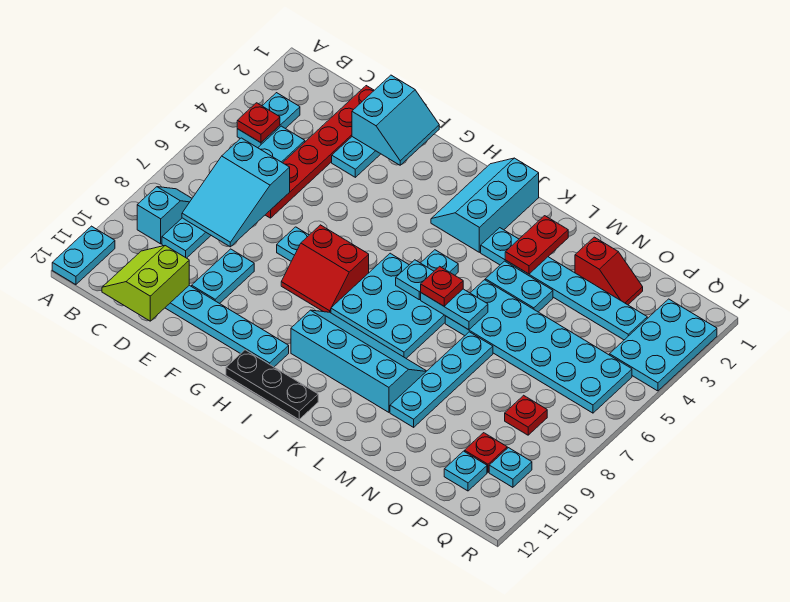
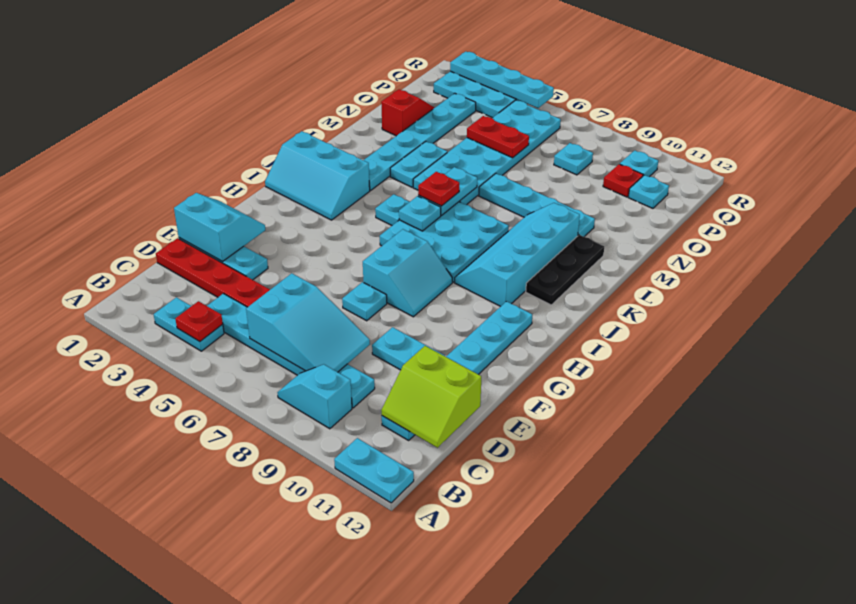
red 2x2 slope [281,225,369,313] -> cyan 2x2 slope [363,229,452,317]
black 1x3 plate [226,350,318,419] -> black 1x3 plate moved to [526,235,604,305]
red 1x2 plate [505,216,568,274] -> red 1x2 plate moved to [467,116,529,158]
red 1x1 plate [505,395,547,435] -> cyan 1x1 plate [554,143,593,175]
none -> cyan 1x4 plate [450,52,554,108]

